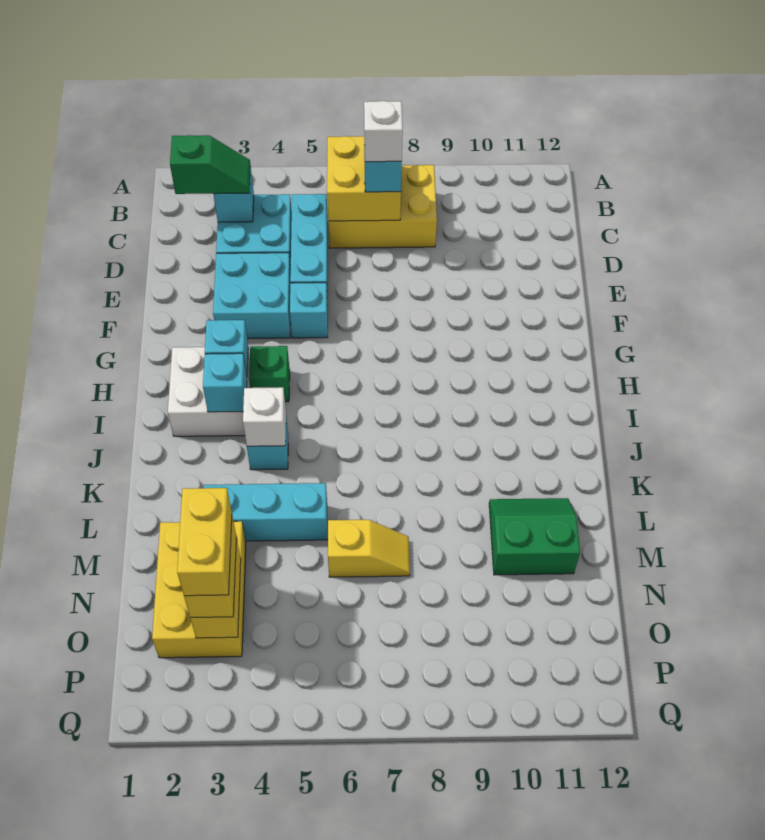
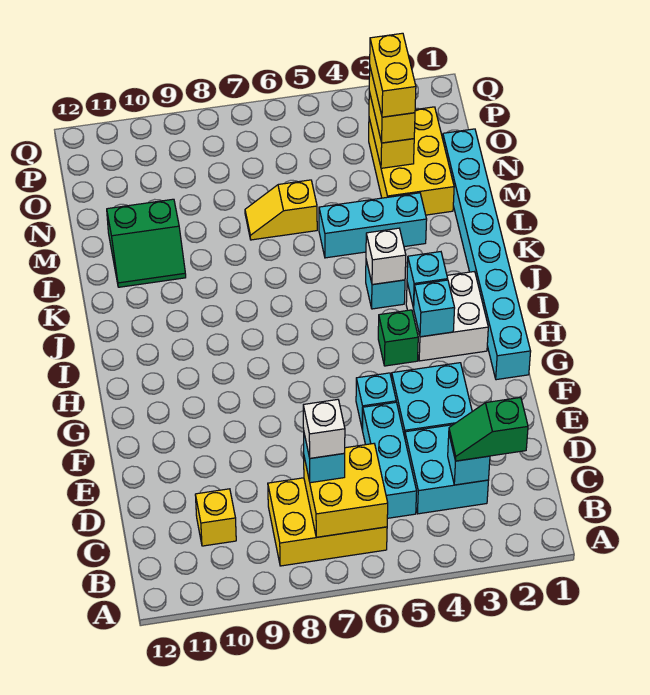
none -> yellow 1x1 brick [195,489,236,546]
none -> cyan 1x8 brick [443,129,531,380]

